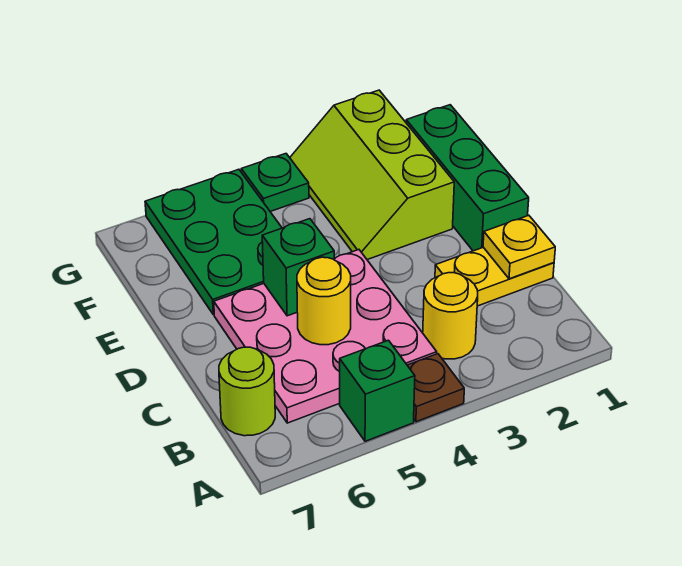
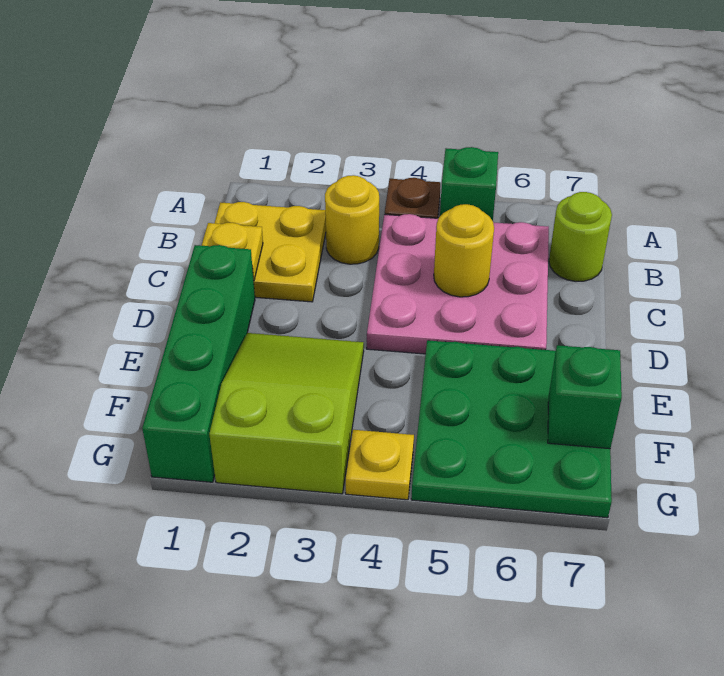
yellow 1x2 plate [435,247,554,306] -> yellow 2x2 plate [215,202,326,302]
green 1x3 brick [406,105,529,251] -> green 1x4 brick [142,245,255,482]
green 1x1 brick [262,219,334,316] -> green 1x1 brick moved to [548,345,622,449]
lime 2x3 slope [290,90,454,260] -> lime 2x3 slope turned to [209,333,364,494]
green 2x3 plate [145,169,282,315] -> green 3x3 plate [411,340,612,518]
green 1x1 plate [241,154,309,212] -> yellow 1x1 plate [346,430,414,500]

